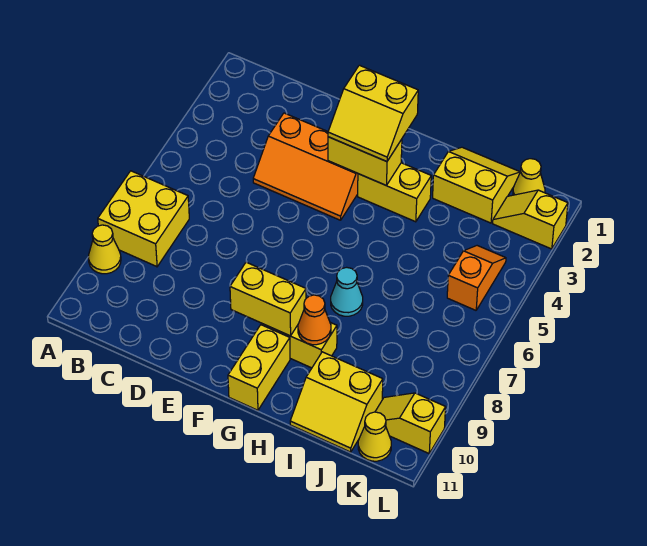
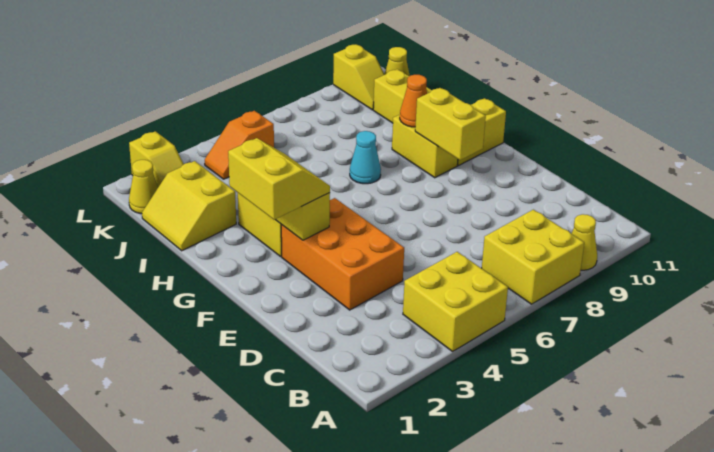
none -> yellow 2x2 brick [403,252,508,351]
orange 2x3 slope [253,113,358,220] -> orange 2x3 brick [281,198,404,310]

